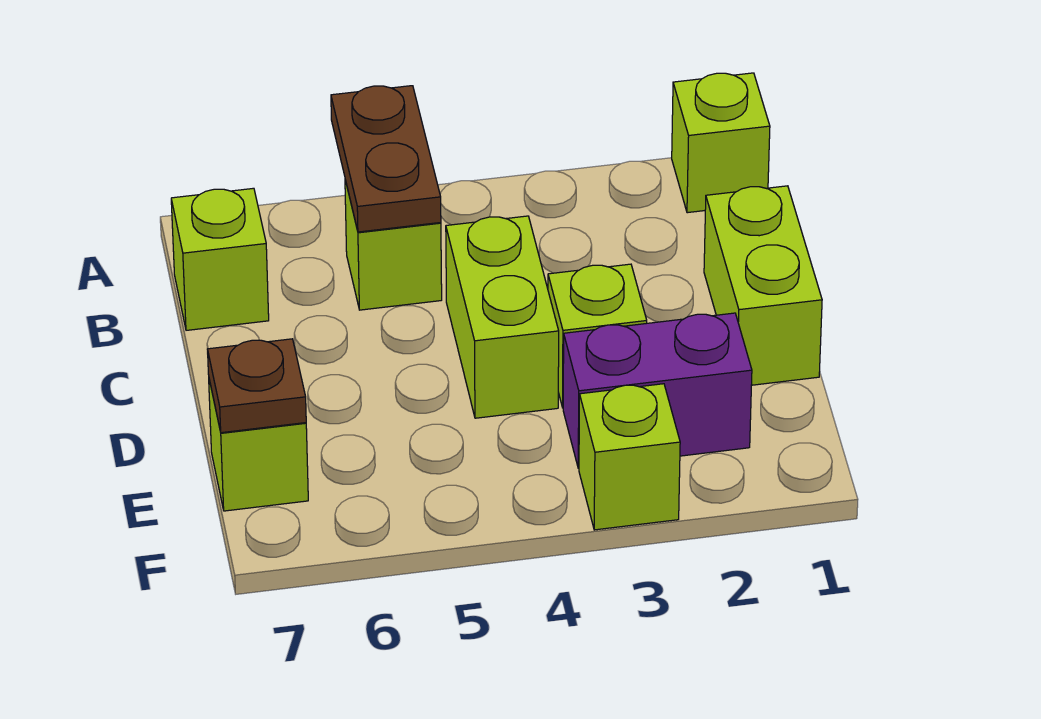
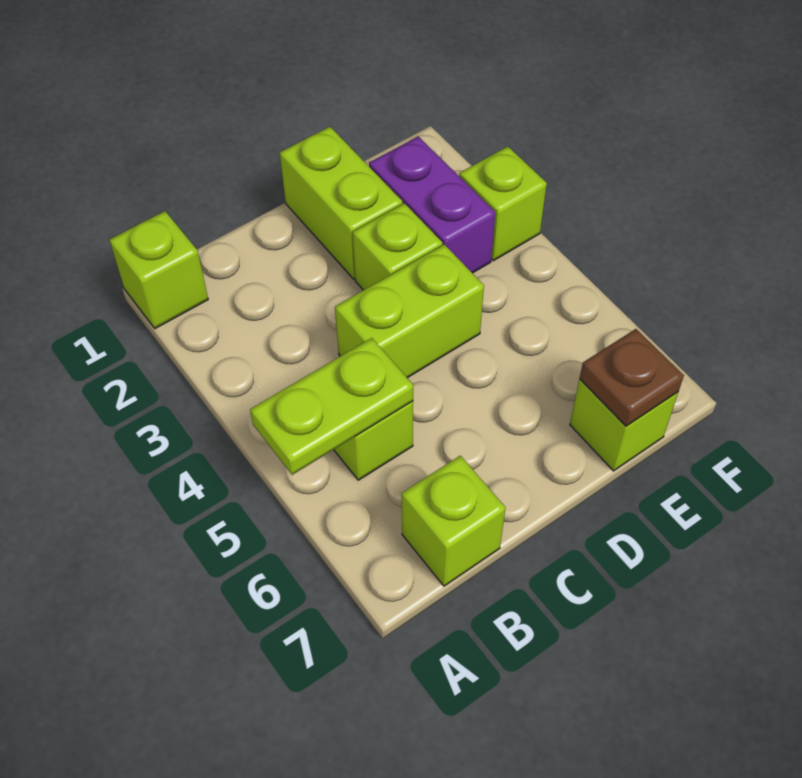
brown 1x2 plate [331,86,441,232] -> lime 1x2 plate [250,338,413,475]
lime 1x2 brick [704,186,822,385] -> lime 1x2 brick turned to [280,127,403,279]

